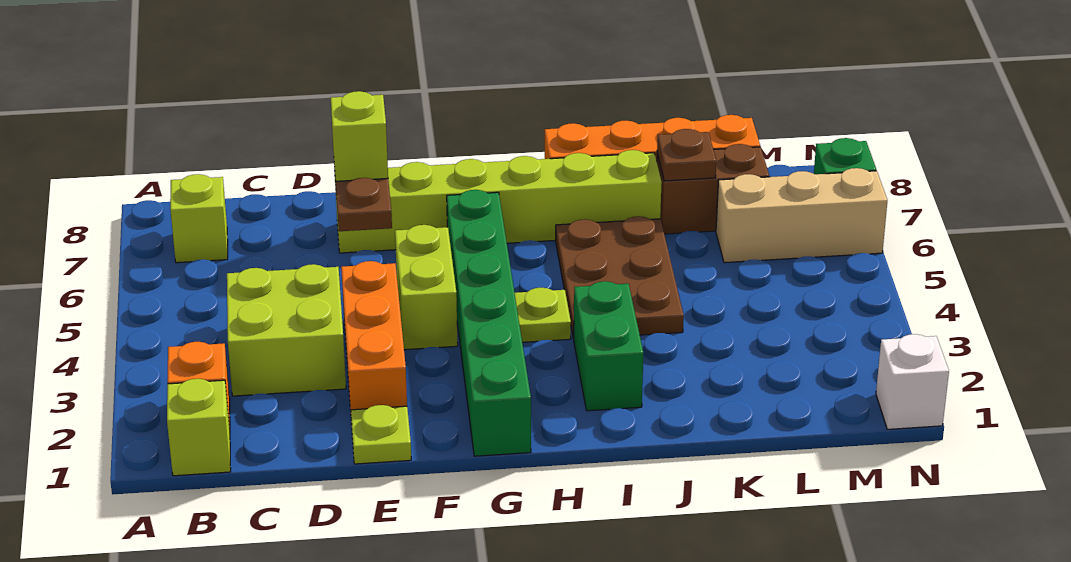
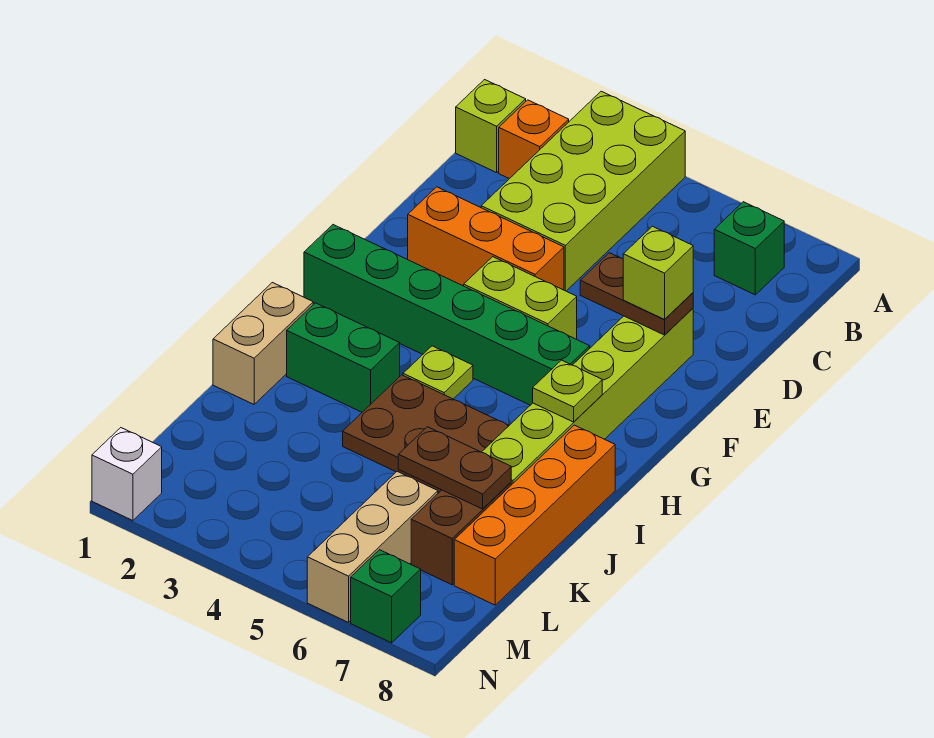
lime 1x1 brick [170,174,228,263] -> green 1x1 brick [714,202,784,295]
lime 2x2 brick [227,264,346,396] -> lime 2x4 brick [481,91,685,291]
lime 1x1 plate [351,405,411,464] -> lime 1x1 plate moved to [533,360,602,422]
none -> tan 1x2 brick [213,283,313,404]
brown 1x1 plate [657,129,716,181] -> brown 1x2 plate [398,427,511,509]

